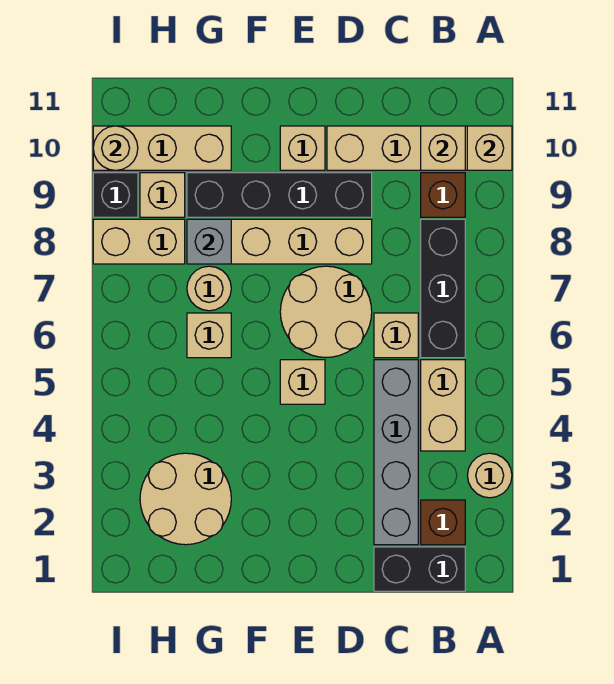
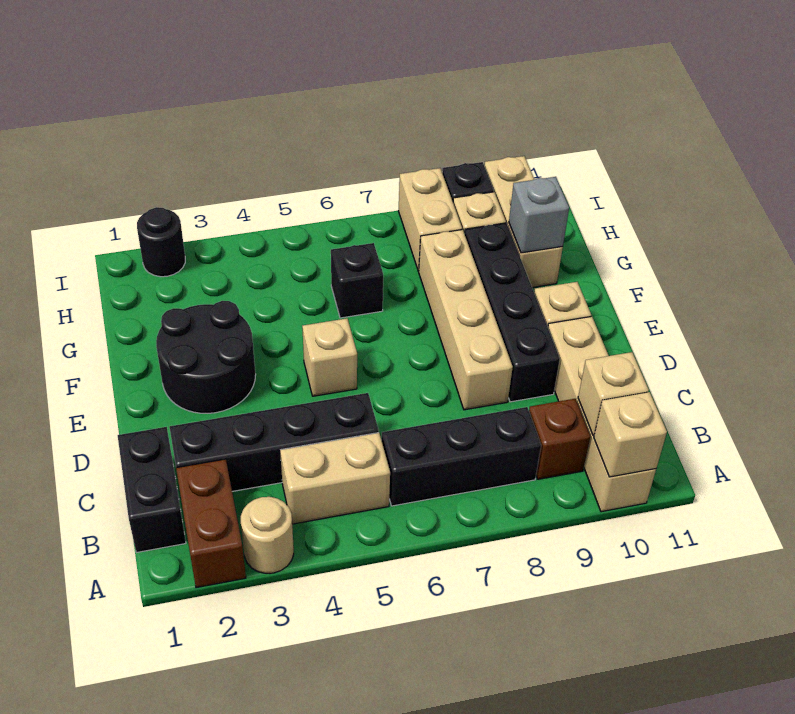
brown 1x1 brick [421,500,465,545] -> brown 1x2 brick [176,459,246,588]
grey 1x4 brick [374,360,418,545] -> black 1x4 brick [169,393,379,491]
tan 1x1 brick [374,313,418,358] -> none
tan 2x2 round brick [280,266,372,358] -> none
none -> black 2x2 round brick [156,301,256,413]
tan 2x2 round brick [140,453,231,545] -> none
tan 1x1 brick [187,313,231,358] -> black 1x1 brick [331,243,383,318]
tan 1x1 round brick [187,266,231,311] -> none
grey 1x1 brick [187,219,231,264] -> grey 1x1 brick moved to [509,177,569,253]
none -> black 1x1 round brick [137,207,185,277]
tan 1x1 round brick [93,126,138,170] -> none

